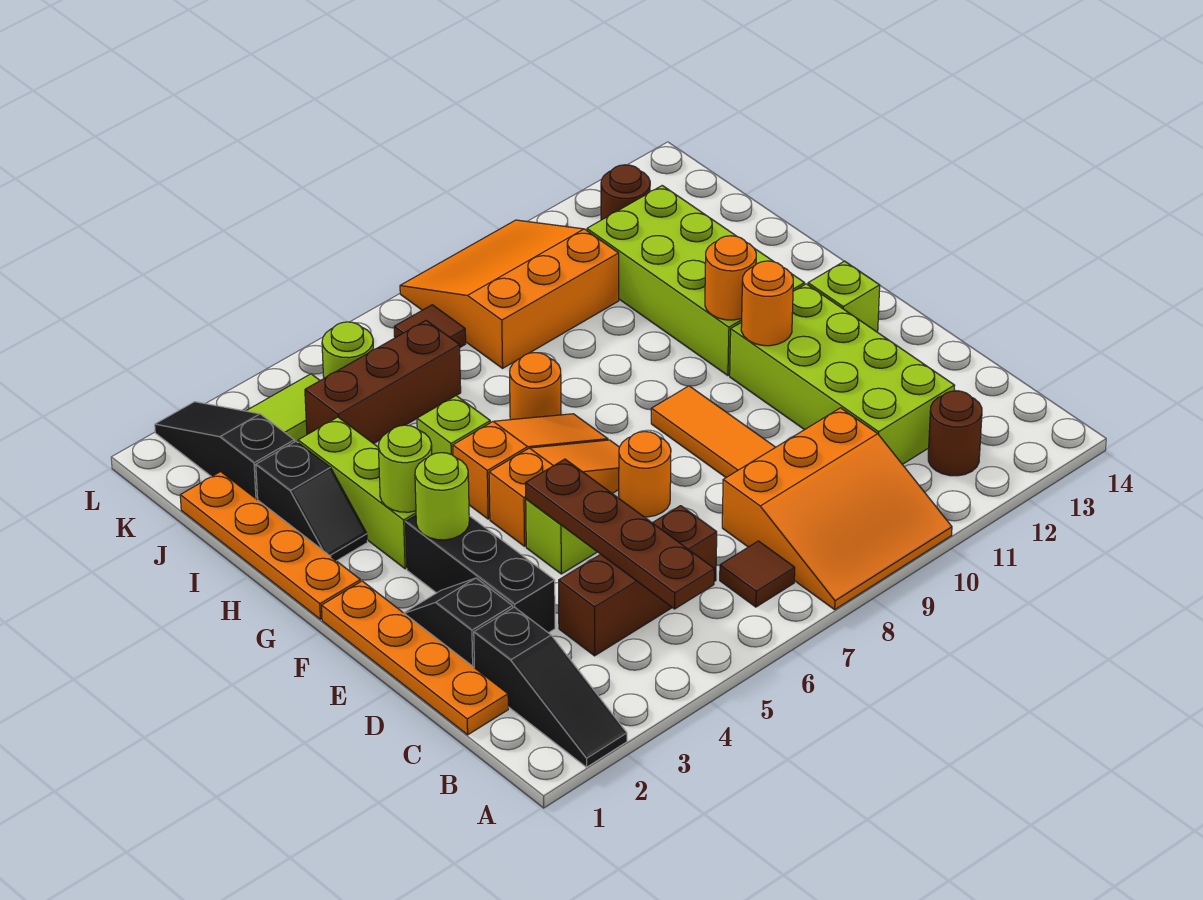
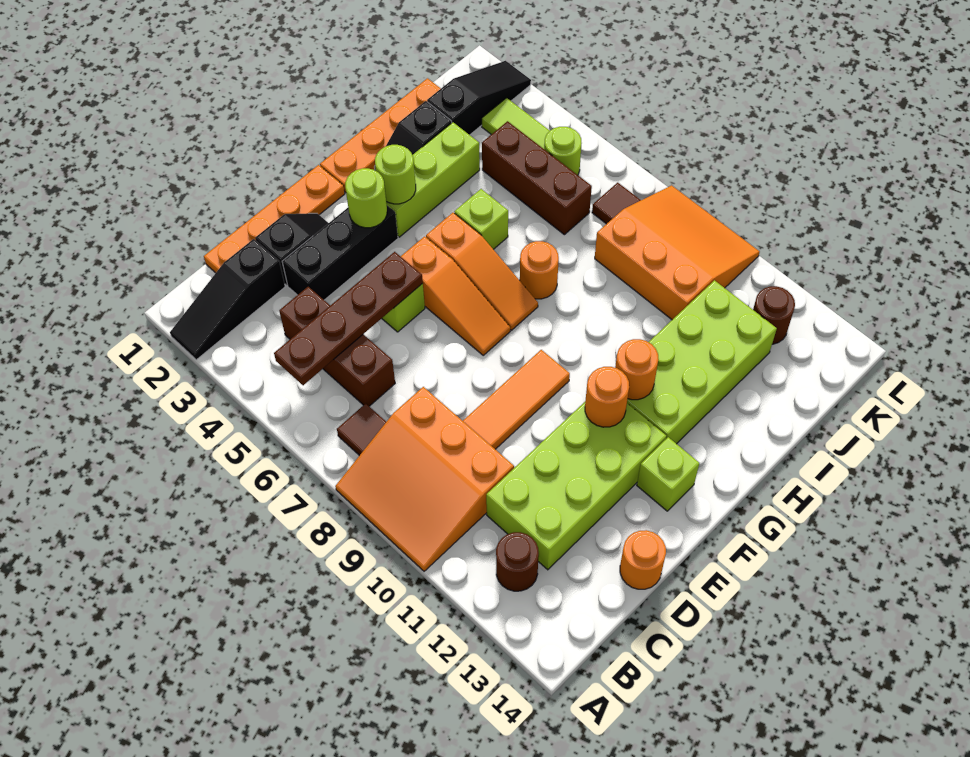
orange 1x1 round brick [619,432,671,517] -> orange 1x1 round brick moved to [620,530,666,589]

